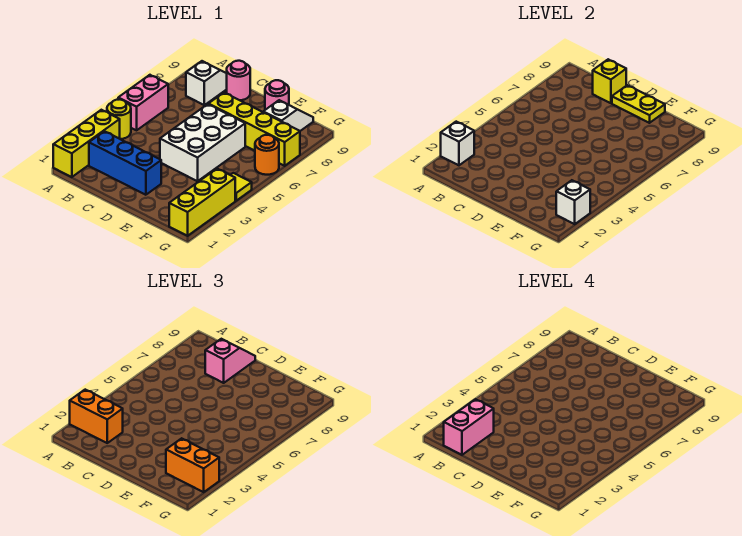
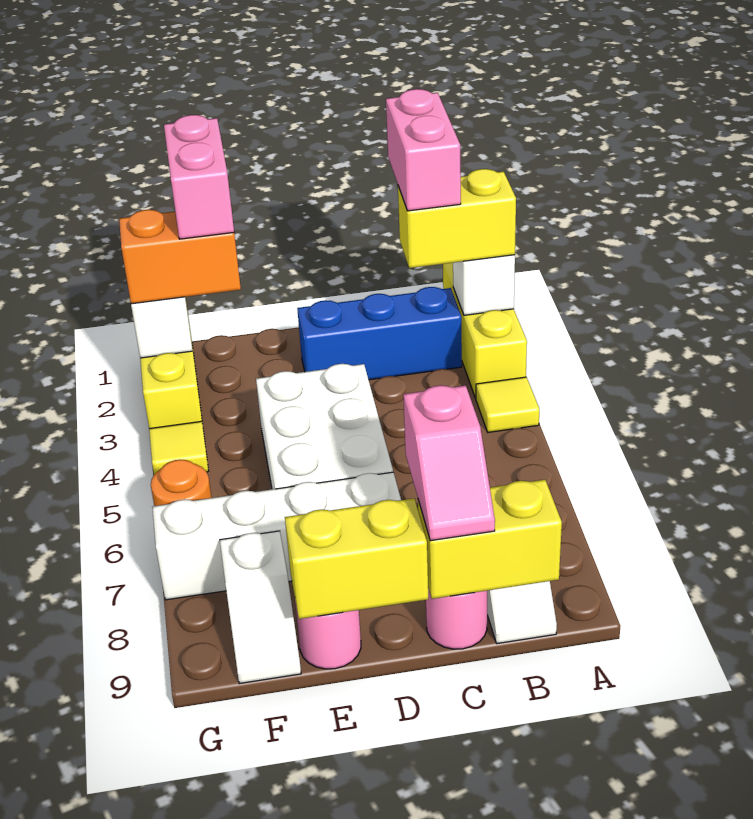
orange 1x2 brick [70,390,123,443] -> yellow 1x2 brick [398,169,516,268]
yellow 1x1 round brick [107,100,131,139] -> yellow 1x1 tile [476,377,539,432]
pink 1x2 brick [118,75,168,130] -> pink 1x2 brick moved to [164,115,234,239]
yellow 1x1 brick [593,59,626,103] -> yellow 1x2 brick [418,480,562,599]
yellow 1x4 brick [209,93,300,166] -> white 1x4 brick [152,472,401,600]
yellow 1x2 plate [612,85,665,123] -> yellow 1x2 brick [285,498,428,619]

